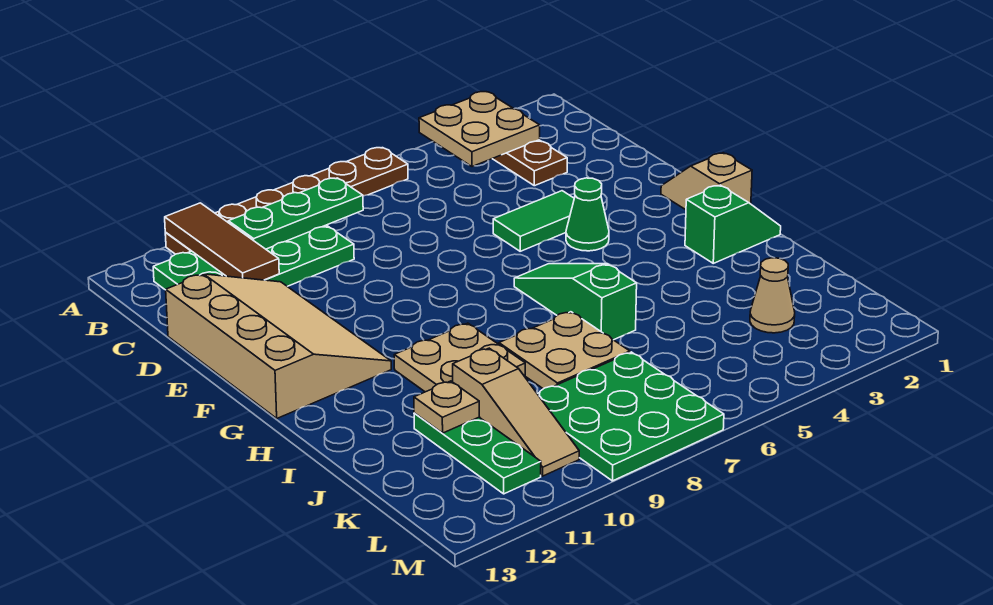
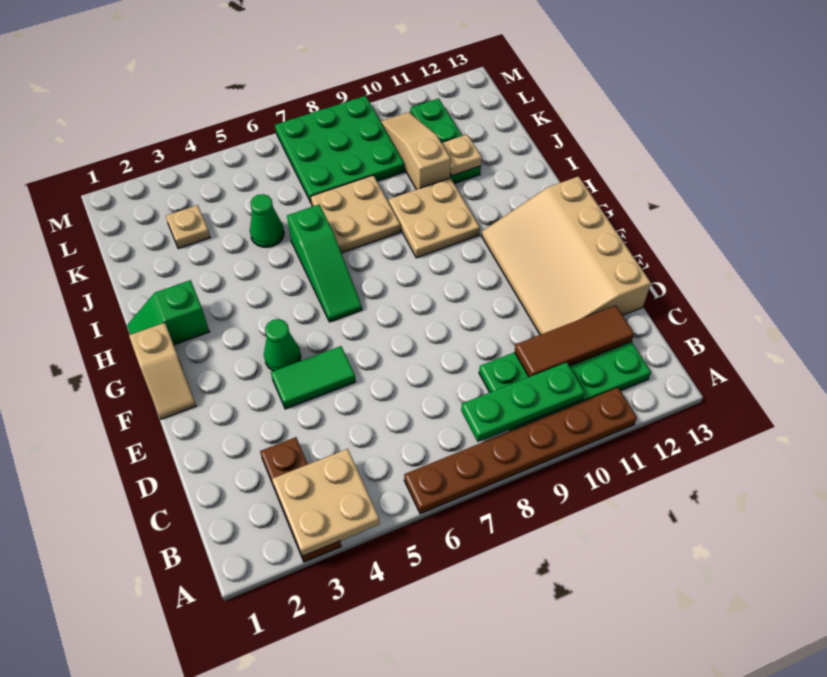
brown 1x3 tile [165,203,279,280] -> brown 1x3 tile turned to [515,306,634,377]
none -> green 1x1 cone [250,194,284,247]
tan 1x1 cone [750,258,795,333] -> tan 1x1 plate [166,205,210,249]

